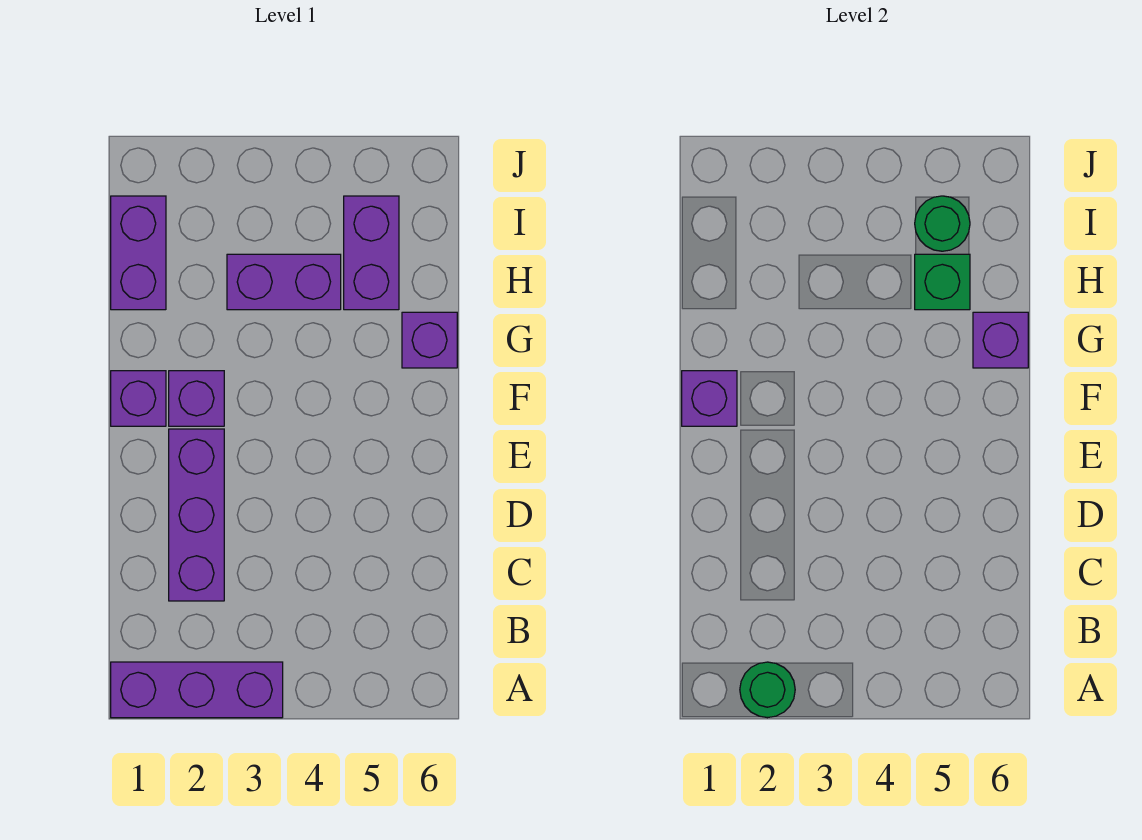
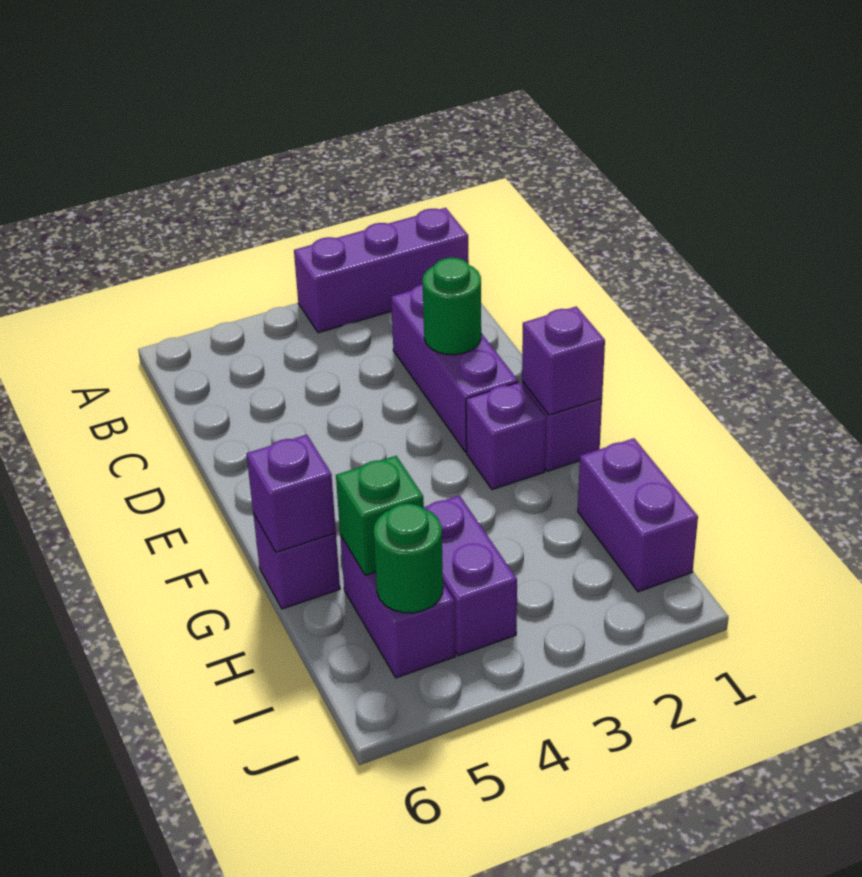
green 1x1 round brick [740,662,795,718] -> green 1x1 round brick moved to [423,258,481,355]
purple 1x2 brick [227,254,341,310] -> purple 1x2 brick turned to [424,496,517,656]

